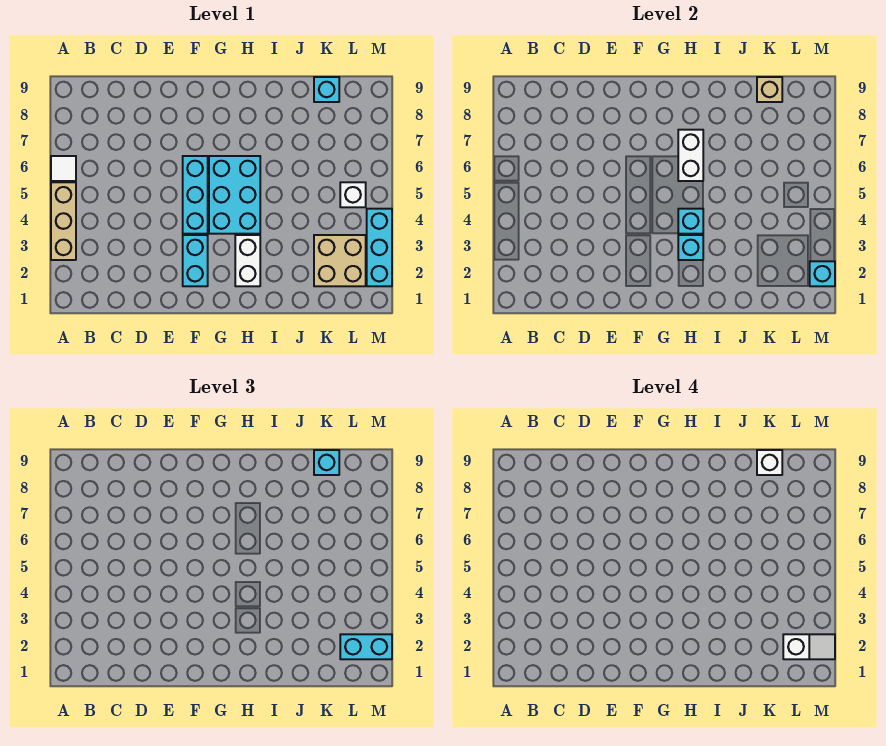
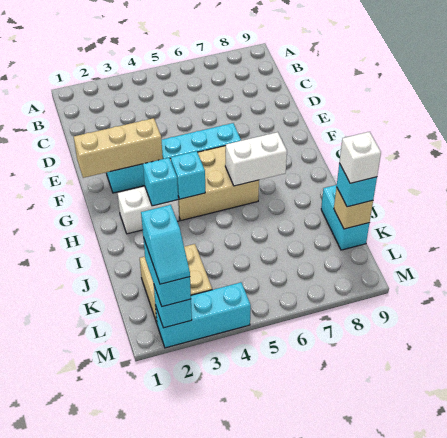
tan 1x3 brick [51,182,76,260] -> tan 1x3 brick moved to [74,118,163,178]
white 1x1 tile [51,156,76,181] -> none
cyan 2x3 brick [209,156,260,234] -> tan 2x3 brick [170,146,259,220]
cyan 1x1 brick [314,77,339,102] -> cyan 1x2 brick [321,185,369,250]
white 1x2 slope [783,634,835,659] -> cyan 1x2 slope [141,205,190,284]
white 1x1 brick [340,182,366,207] -> none

